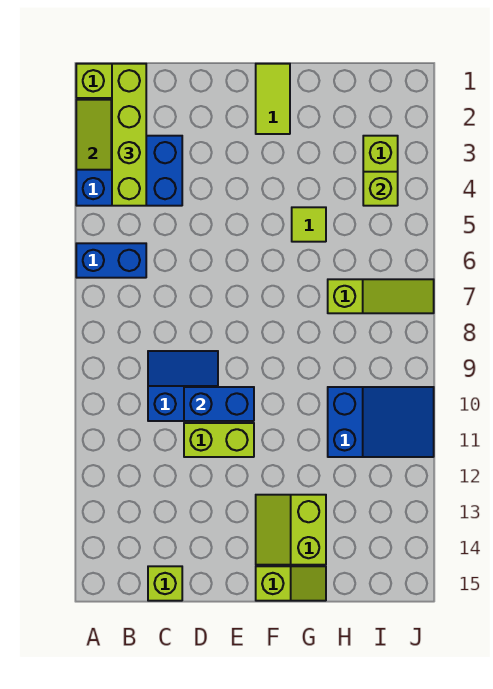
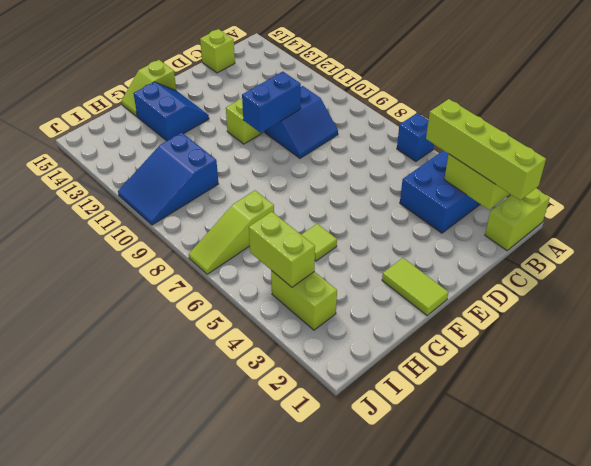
blue 1x2 brick [76,243,146,278] -> blue 1x1 brick [397,113,434,162]
lime 2x2 slope [256,495,326,565] -> blue 2x2 slope [133,82,209,141]
lime 1x1 brick [363,172,398,206] -> lime 1x2 brick [249,212,315,287]

